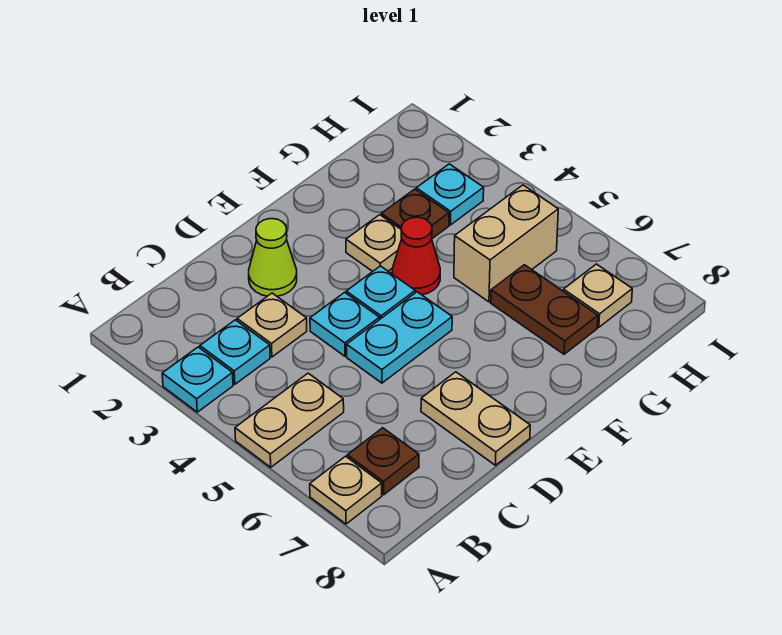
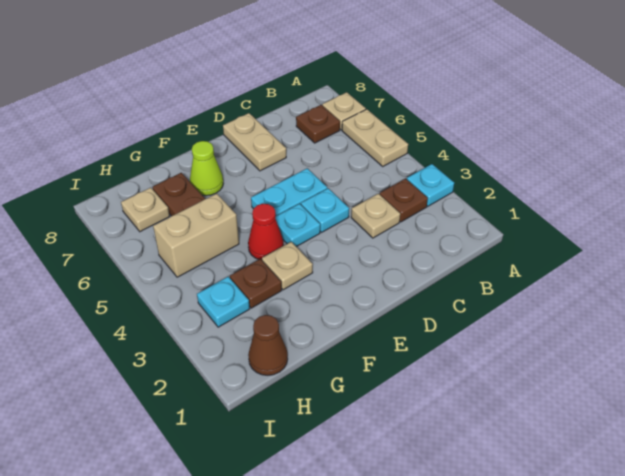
tan 1x2 plate [235,373,344,467] -> tan 1x2 plate turned to [342,109,408,166]
cyan 1x1 plate [200,320,270,384] -> brown 1x1 plate [380,179,428,222]
lime 1x1 cone [249,219,297,296] -> lime 1x1 cone moved to [190,141,223,196]
none -> brown 1x1 cone [248,315,288,375]

